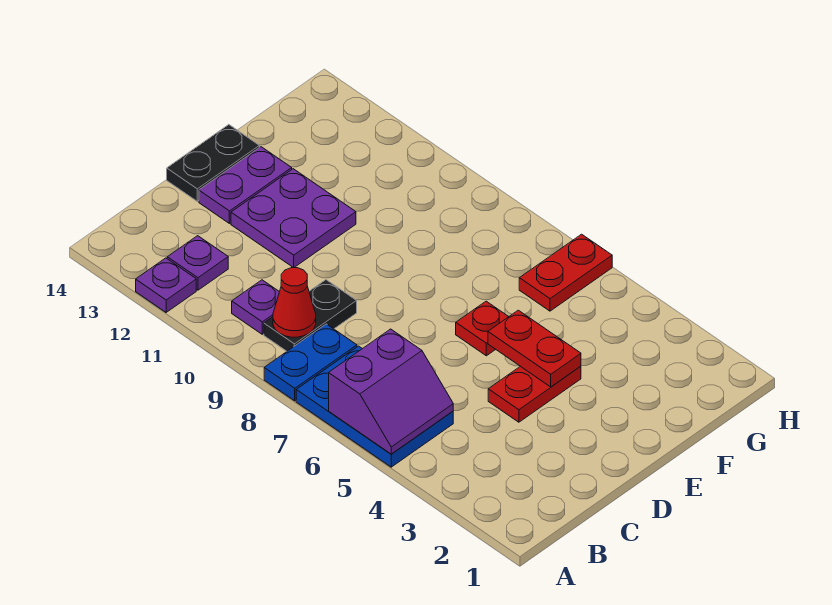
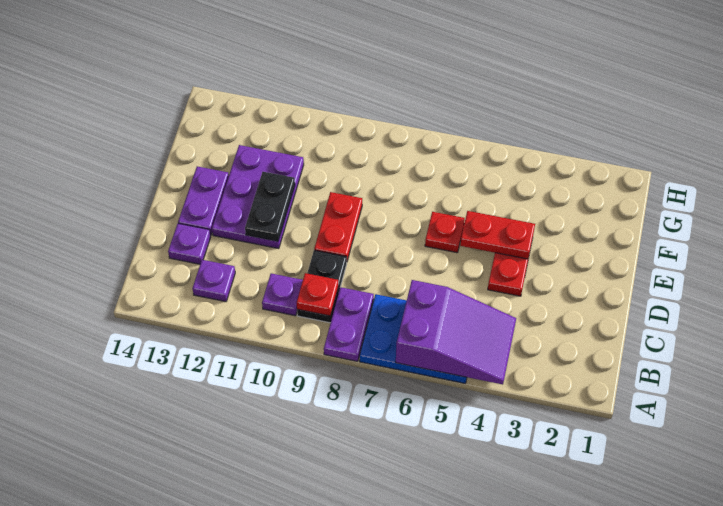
purple 2x2 slope [329,329,453,454] -> purple 2x3 slope [396,280,516,384]
blue 1x2 plate [264,324,357,401] -> purple 1x2 plate [324,287,374,361]
purple 1x1 plate [136,258,196,312] -> purple 1x1 plate moved to [168,223,211,264]
red 1x1 cone [273,268,316,337] -> red 1x1 plate [297,273,339,316]
purple 2x2 plate [231,169,356,268] -> purple 2x3 plate [212,145,304,249]
black 1x2 plate [167,125,259,201] -> black 1x2 plate moved to [245,172,295,241]
red 1x2 plate [519,234,612,311] -> red 1x2 plate moved to [314,192,362,261]

